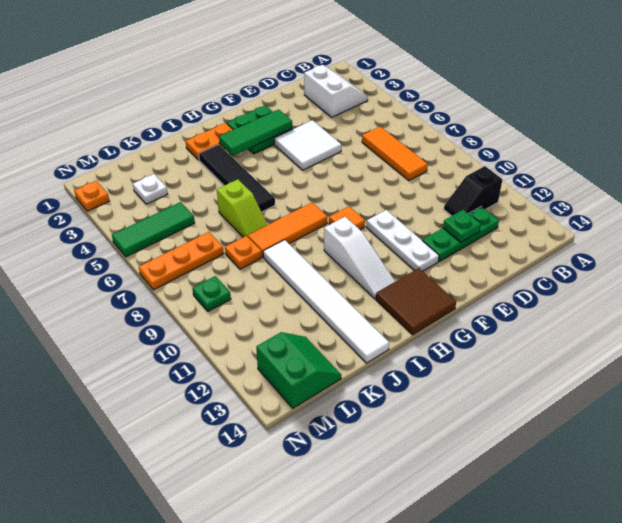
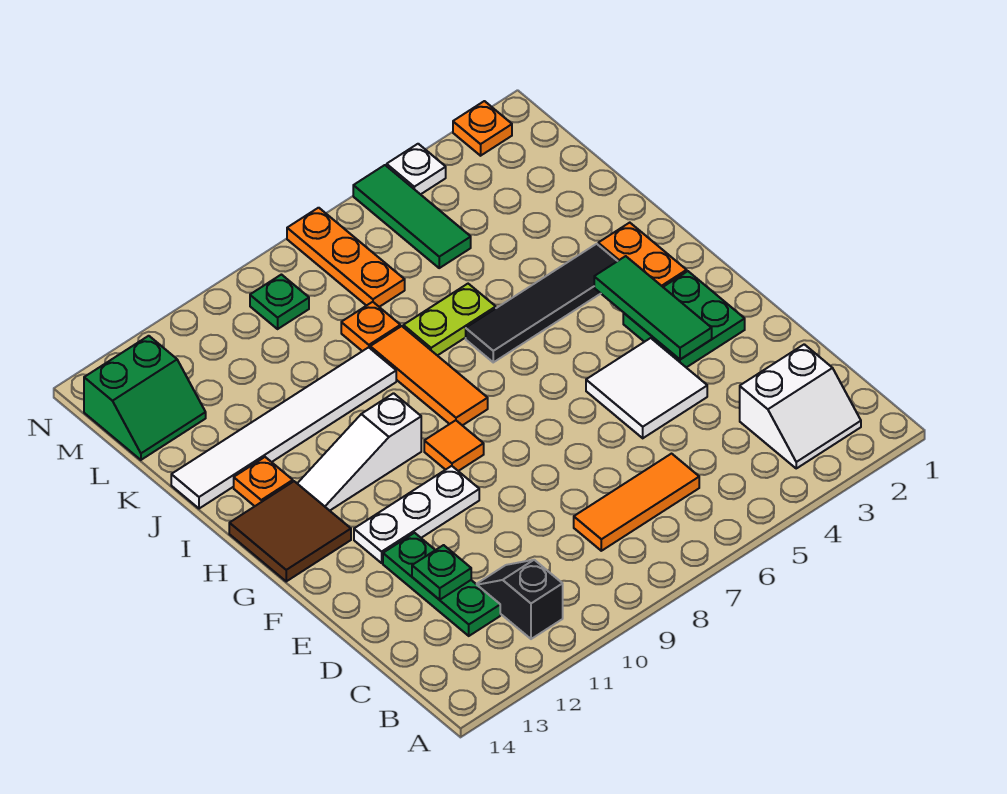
none -> orange 1x1 plate [234,457,293,506]
lime 1x2 slope [217,179,267,237] -> lime 1x2 plate [403,284,496,356]
white 1x1 plate [133,174,167,204] -> white 1x1 plate moved to [387,144,446,194]

